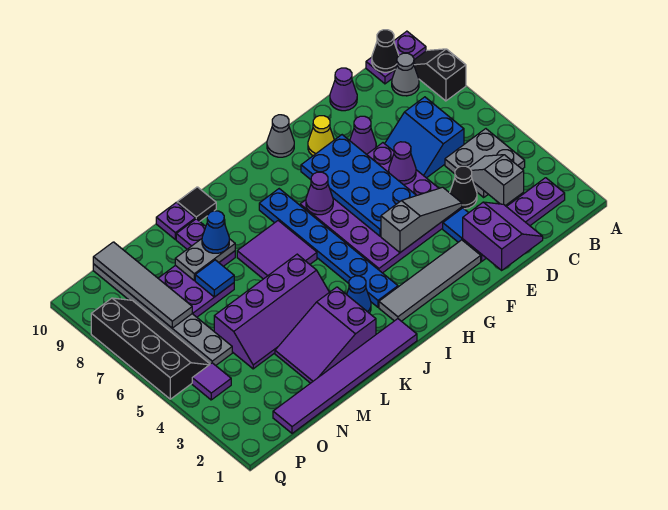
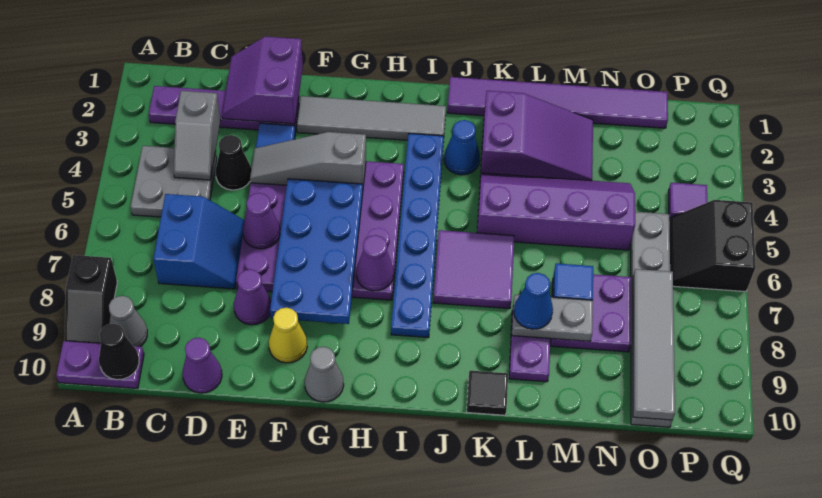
purple 1x1 plate [156,202,195,239] -> none
black 2x4 slope [91,298,210,399] -> black 2x2 slope [669,200,756,292]

